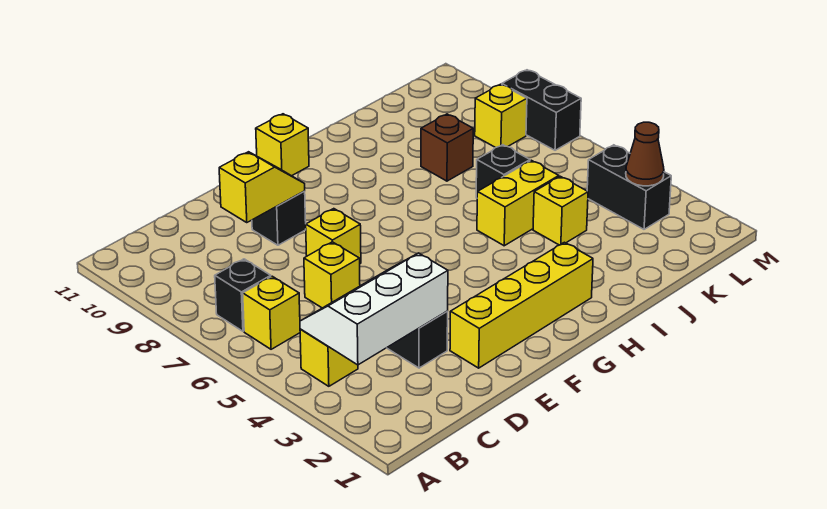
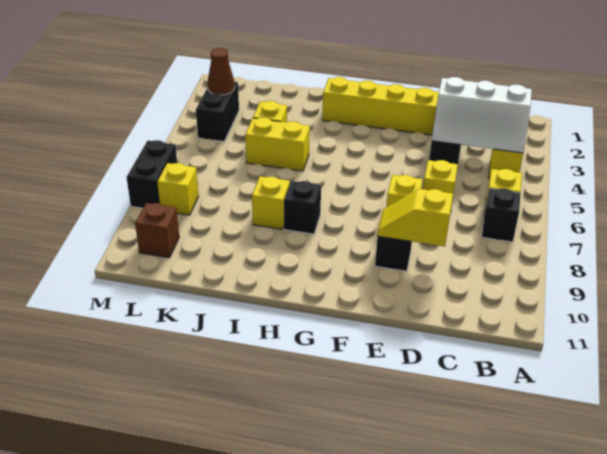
yellow 1x1 brick [256,114,309,176] -> yellow 1x1 brick moved to [252,176,290,229]
black 1x1 brick [476,145,530,198] -> black 1x1 brick moved to [284,181,321,234]
brown 1x1 brick [421,114,473,181] -> brown 1x1 brick moved to [135,203,179,258]

